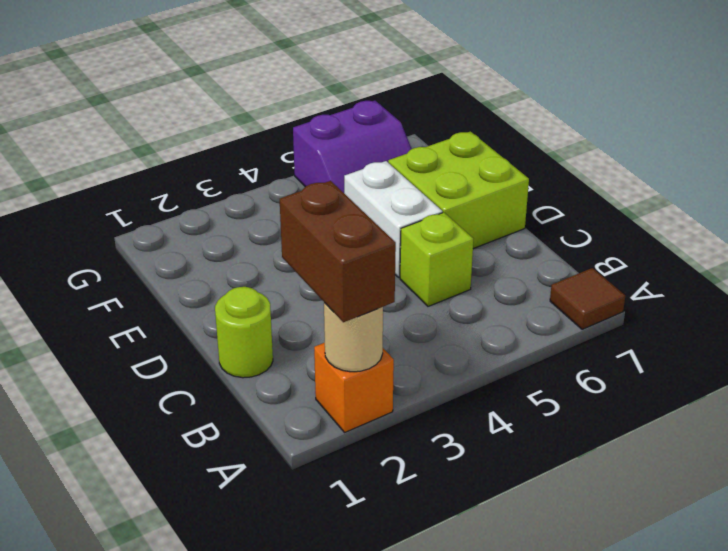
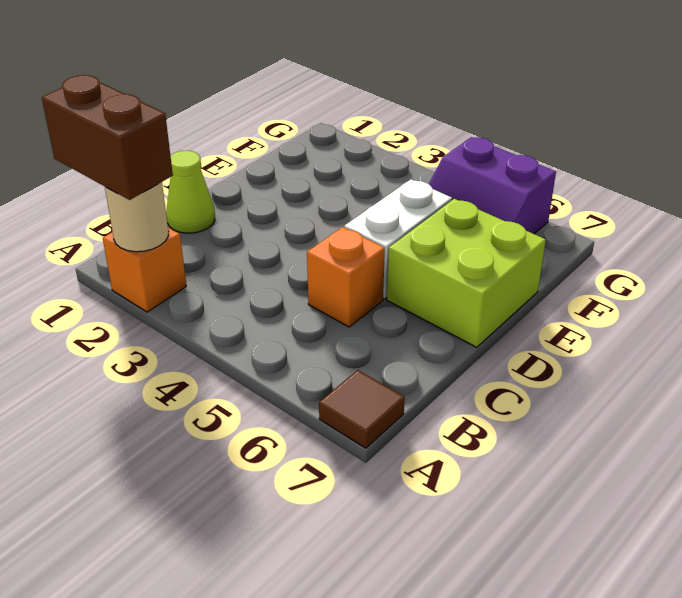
brown 1x2 brick [280,181,396,322] -> brown 1x2 brick turned to [42,75,173,200]
lime 1x1 round brick [215,287,273,378] -> lime 1x1 cone [166,151,215,233]
lime 1x1 brick [400,212,473,306] -> orange 1x1 brick [307,227,385,327]

